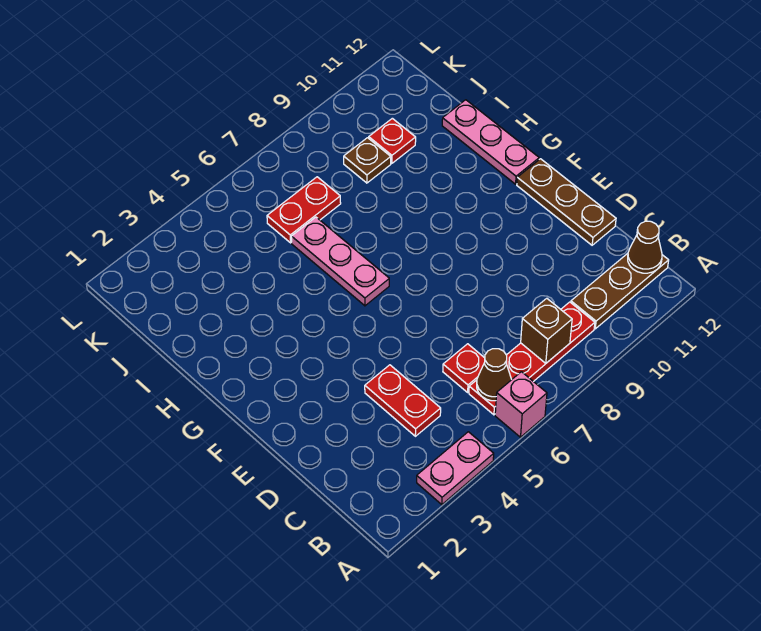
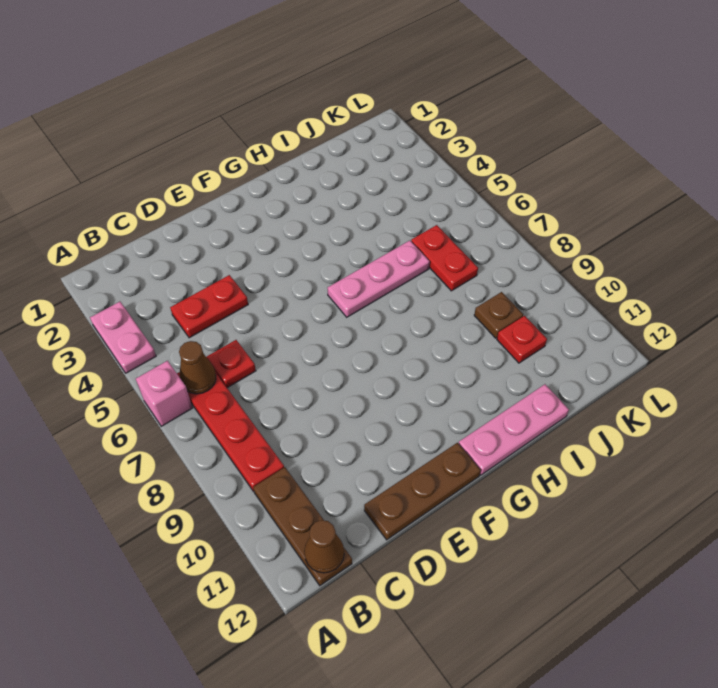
brown 1x1 brick [521,298,572,363] -> none

